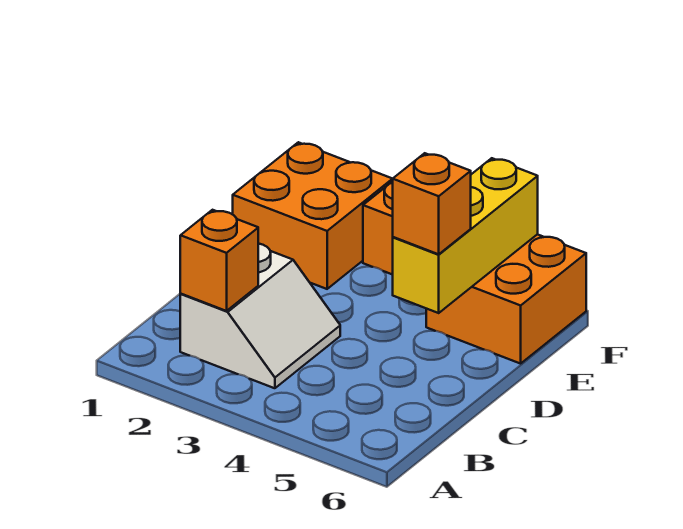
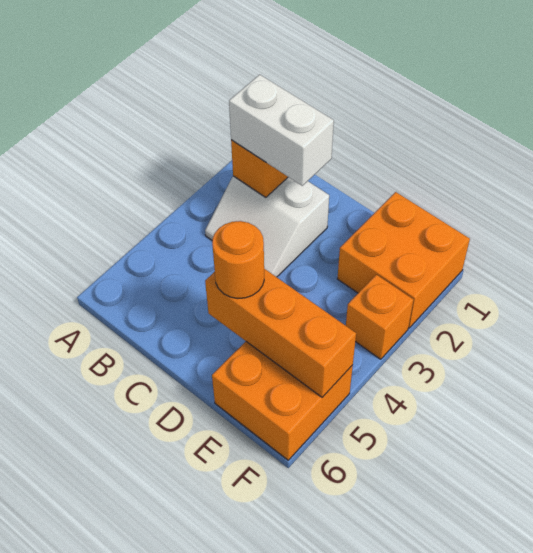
none -> white 1x2 brick [229,75,334,186]
yellow 1x3 brick [393,158,538,313] -> orange 1x3 brick [205,269,356,397]
orange 1x1 brick [393,153,471,254] -> orange 1x1 round brick [212,221,264,299]

